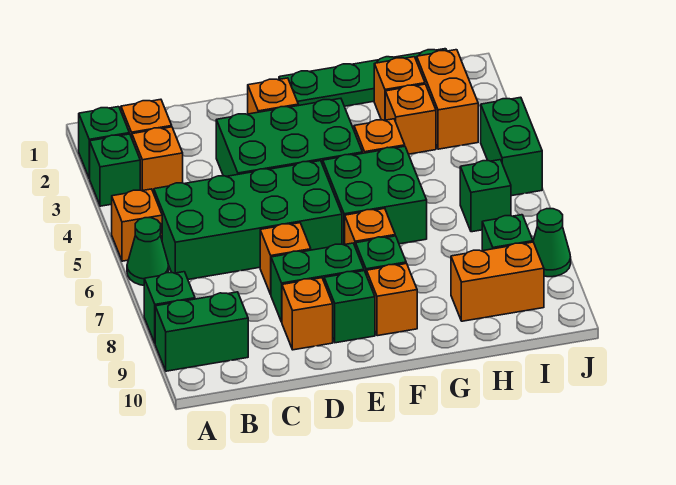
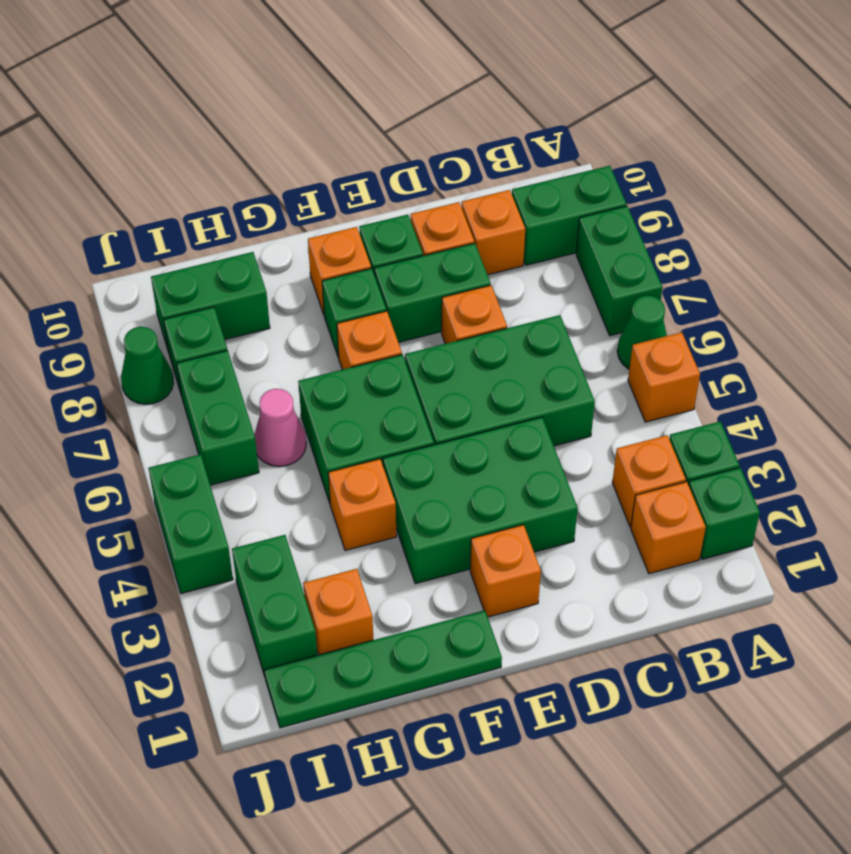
green 1x1 brick [144,272,195,343] -> green 1x2 brick [576,206,663,336]
green 2x4 brick [154,161,342,279] -> green 2x3 brick [405,315,595,446]
orange 1x1 brick [385,84,436,154] -> orange 1x1 brick moved to [462,190,525,275]
none -> pink 1x1 cone [254,389,306,467]
orange 1x2 brick [451,242,544,321] -> green 1x2 brick [151,252,270,352]
orange 1x2 brick [417,50,478,149] -> green 1x2 brick [232,535,317,676]
green 1x1 brick [460,160,511,232] -> green 1x2 brick [177,350,259,485]

